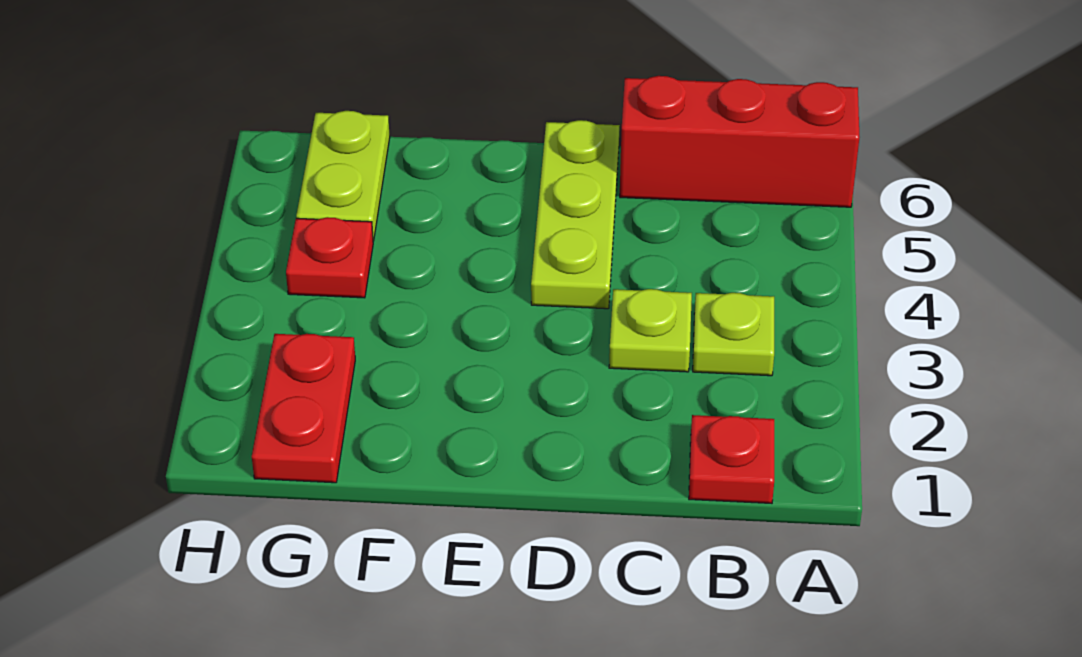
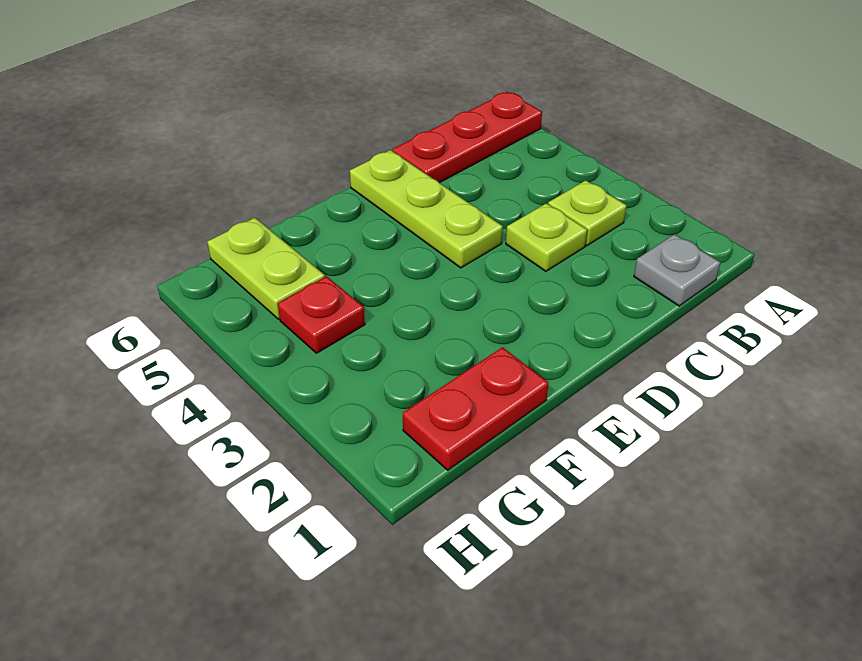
red 1x3 brick [620,76,860,207] -> red 1x3 plate [393,92,542,183]
red 1x1 plate [689,415,774,503] -> grey 1x1 plate [634,234,720,306]
red 1x2 plate [252,334,355,483] -> red 1x2 plate turned to [403,347,548,470]

